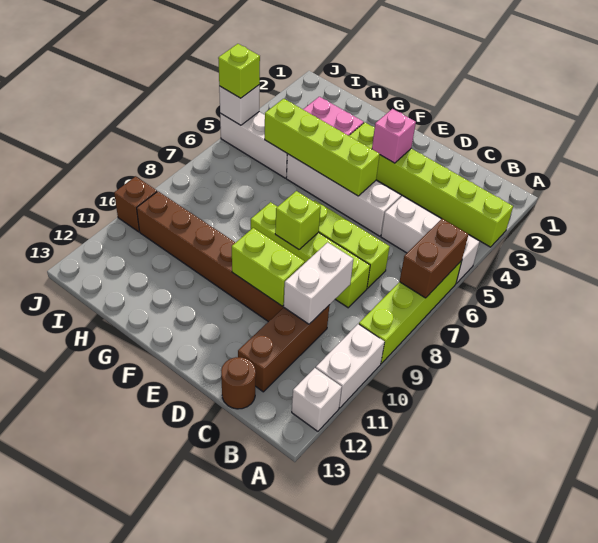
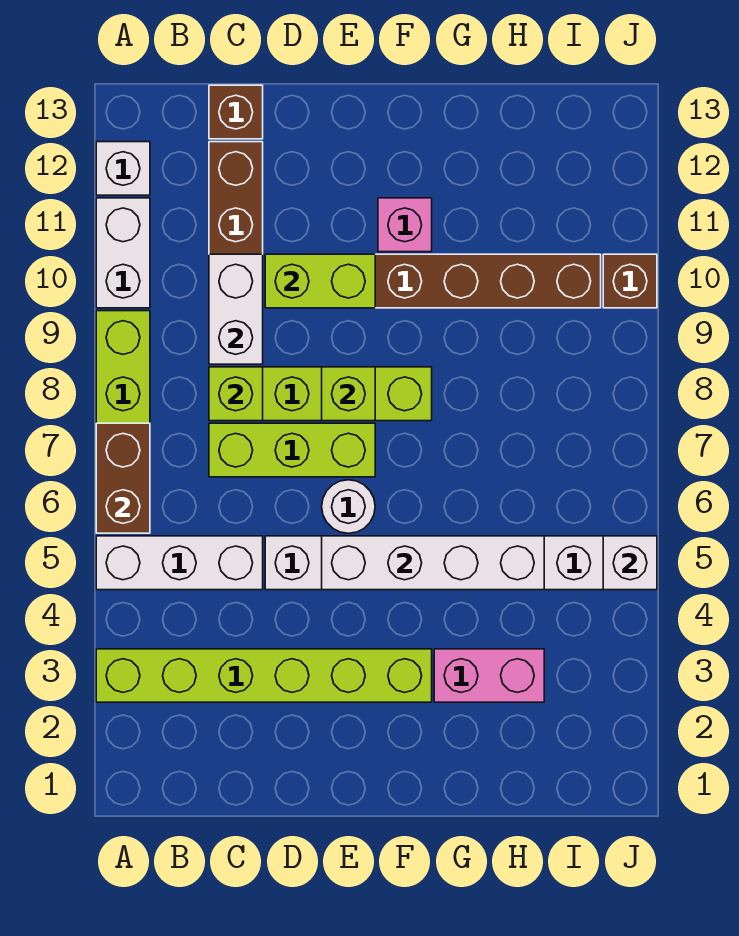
brown 1x1 round brick [221,357,256,409] -> brown 1x1 brick [209,85,263,139]
pink 1x1 brick [372,109,416,163] -> pink 1x1 brick moved to [378,198,432,252]
lime 1x4 brick [265,99,380,196] -> white 1x4 brick [322,536,544,590]
none -> white 1x1 round brick [322,480,375,533]
lime 1x1 brick [218,44,260,98] -> lime 1x1 brick moved to [209,367,263,421]

